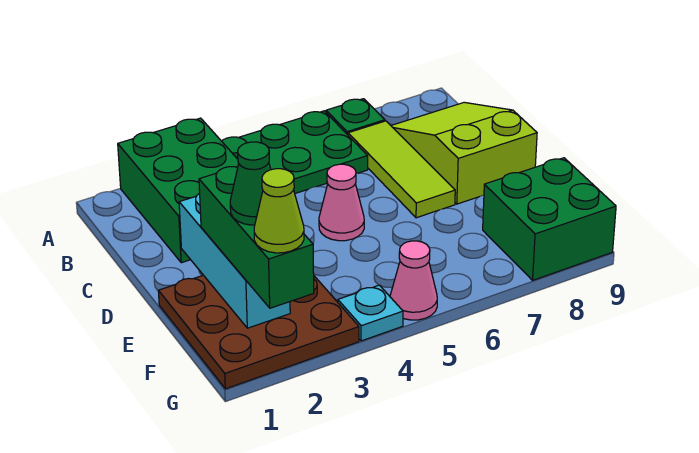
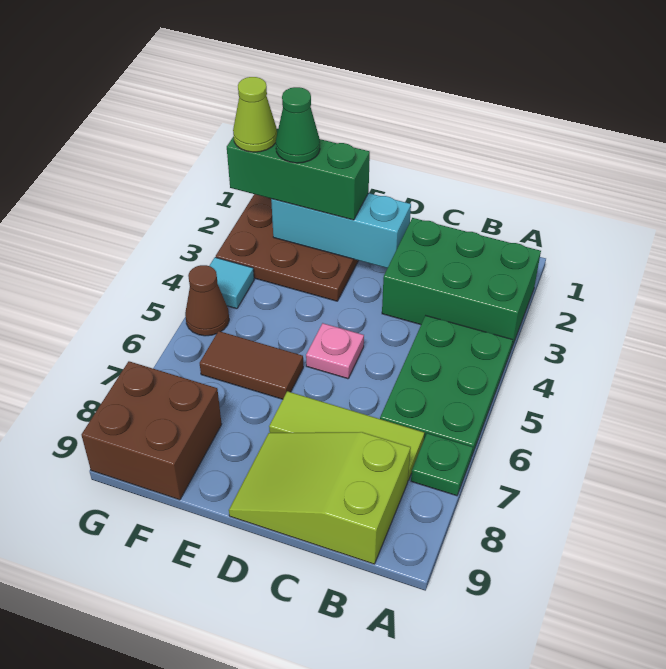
lime 2x3 slope [391,102,537,204] -> lime 2x3 slope turned to [229,432,411,564]
pink 1x1 cone [319,164,364,241] -> pink 1x1 plate [306,323,364,379]
none -> brown 1x2 tile [200,331,303,399]
green 2x2 brick [483,158,616,280] -> brown 2x2 brick [82,361,222,500]
cyan 1x1 plate [338,285,403,341] -> cyan 1x1 tile [209,257,254,309]
pink 1x1 cone [390,241,437,320] -> brown 1x1 cone [185,265,229,336]

